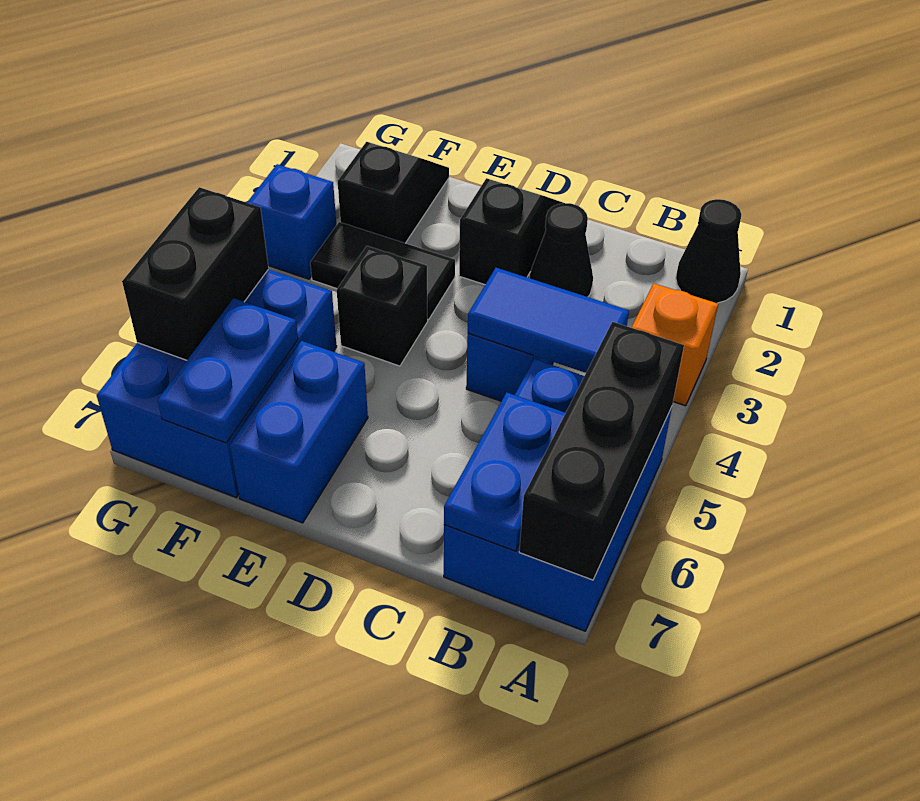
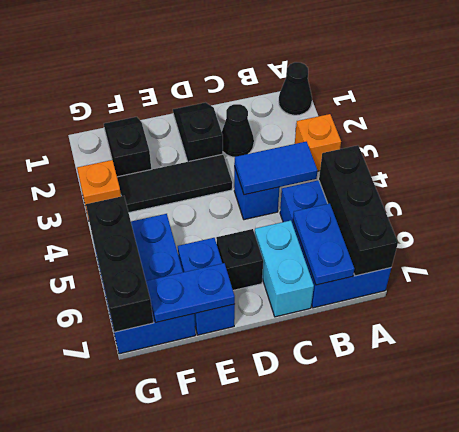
none -> cyan 1x2 brick [255,220,314,317]
black 1x2 tile [310,222,455,319] -> black 1x3 tile [117,154,232,213]
black 1x1 brick [337,246,428,366] -> black 1x1 brick moved to [216,229,263,290]
blue 1x2 plate [158,298,298,443] -> blue 1x2 plate turned to [146,263,235,322]
blue 1x1 brick [247,164,336,279] -> orange 1x1 brick [77,160,121,220]
black 1x2 brick [122,187,269,360] -> black 1x3 brick [86,196,154,332]

